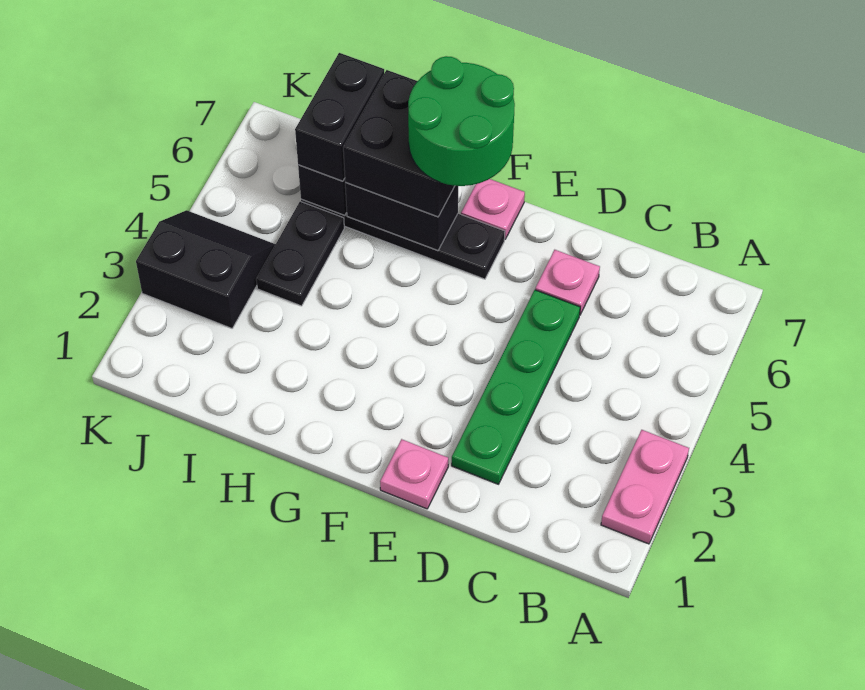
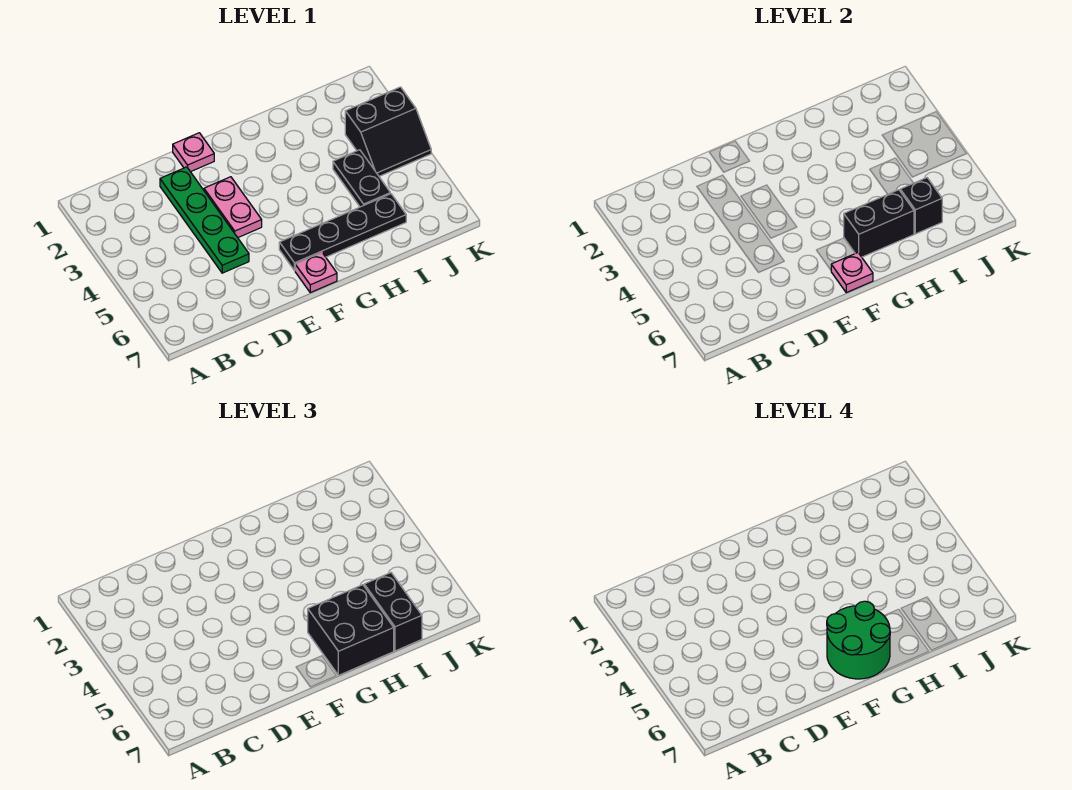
pink 1x2 plate [601,430,689,544] -> pink 1x2 plate moved to [204,177,262,238]
pink 1x1 plate [535,250,600,315] -> pink 1x1 plate moved to [831,253,873,293]

